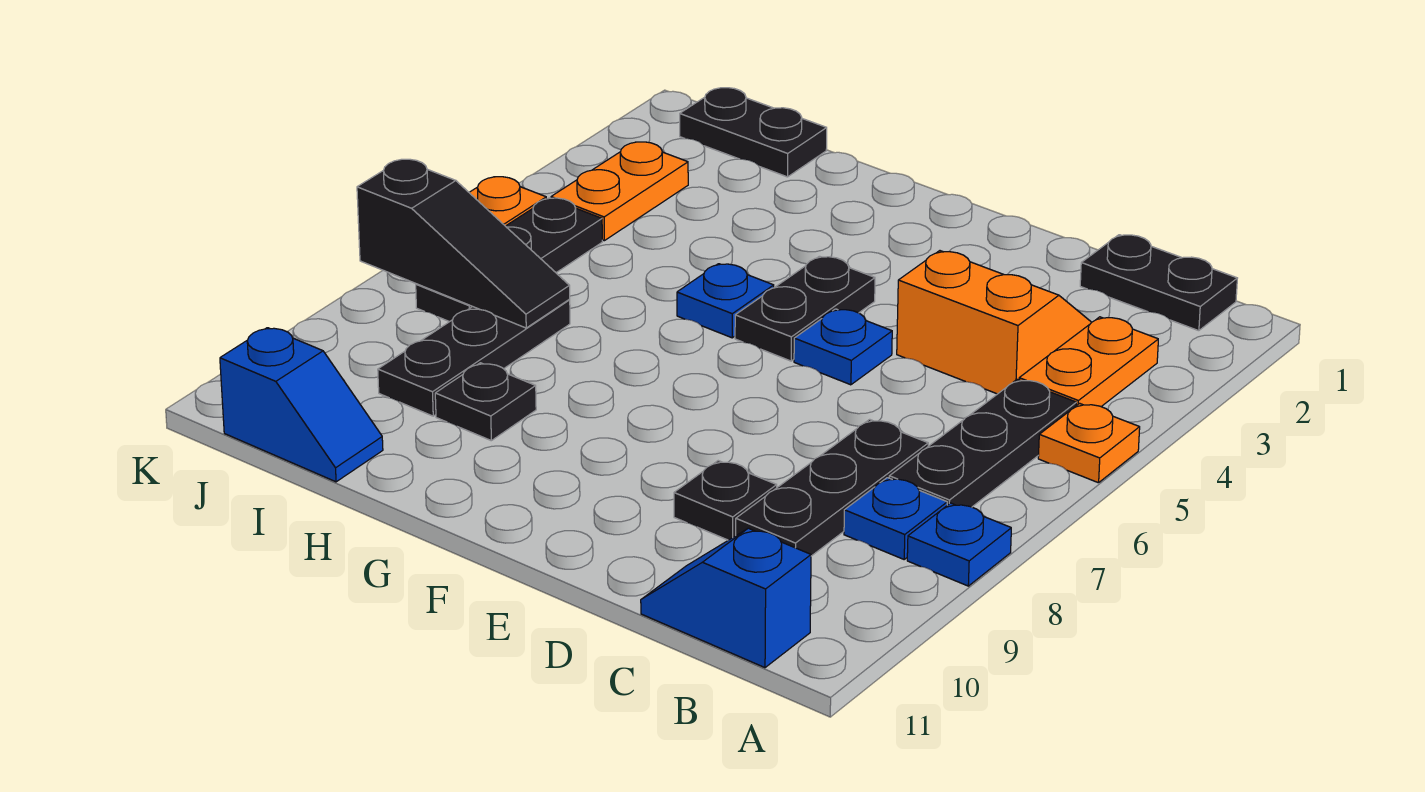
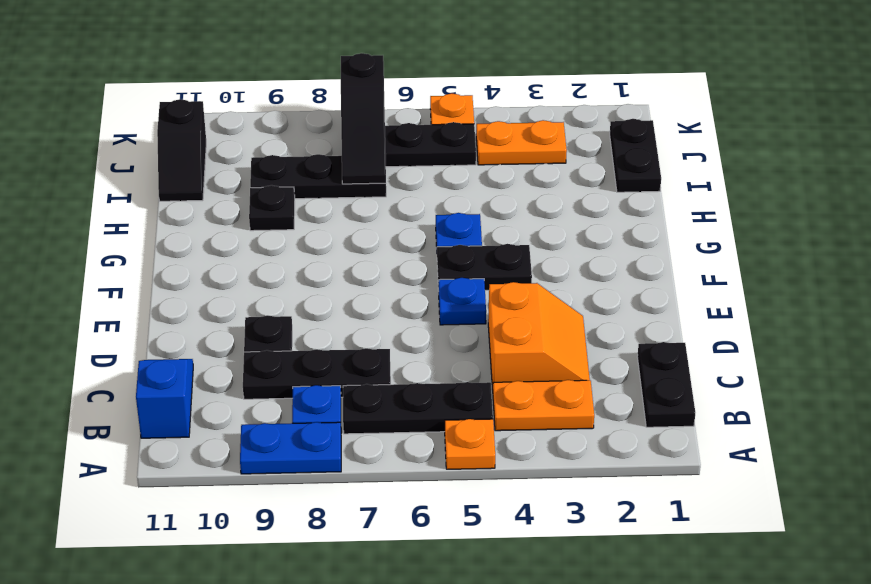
blue 1x1 plate [907,503,1011,586] -> blue 1x2 plate [240,422,341,474]
blue 1x2 slope [220,328,383,482] -> black 1x2 slope [157,99,206,201]

